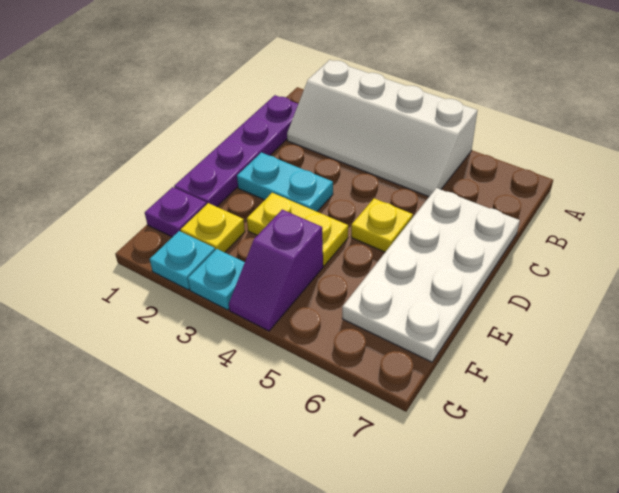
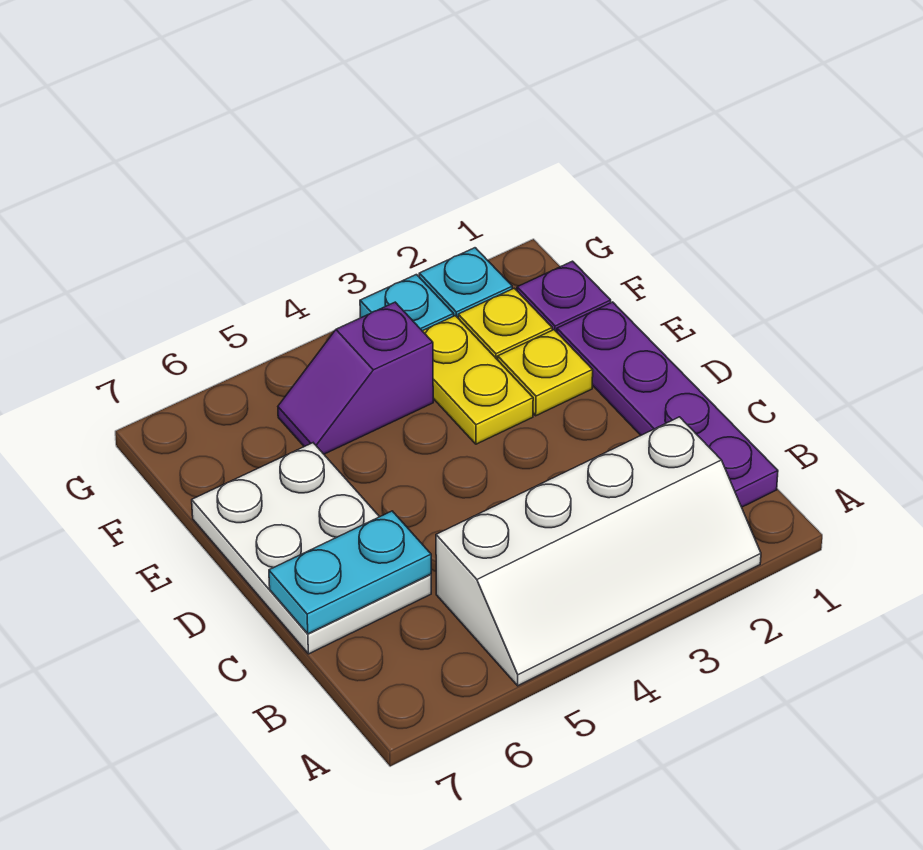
white 2x4 slope [287,60,477,197] -> white 2x4 slope turned to [436,417,761,686]
white 2x4 plate [342,188,520,362] -> white 2x3 plate [192,443,431,654]
cyan 1x2 plate [237,152,333,212] -> cyan 1x2 plate moved to [269,511,431,634]
yellow 1x1 plate [351,198,413,252] -> yellow 1x1 plate moved to [498,330,593,416]
yellow 1x2 plate [247,193,348,266] -> yellow 1x2 plate turned to [423,316,533,444]
purple 1x2 slope [229,210,323,331] -> purple 1x2 slope turned to [278,302,433,454]

